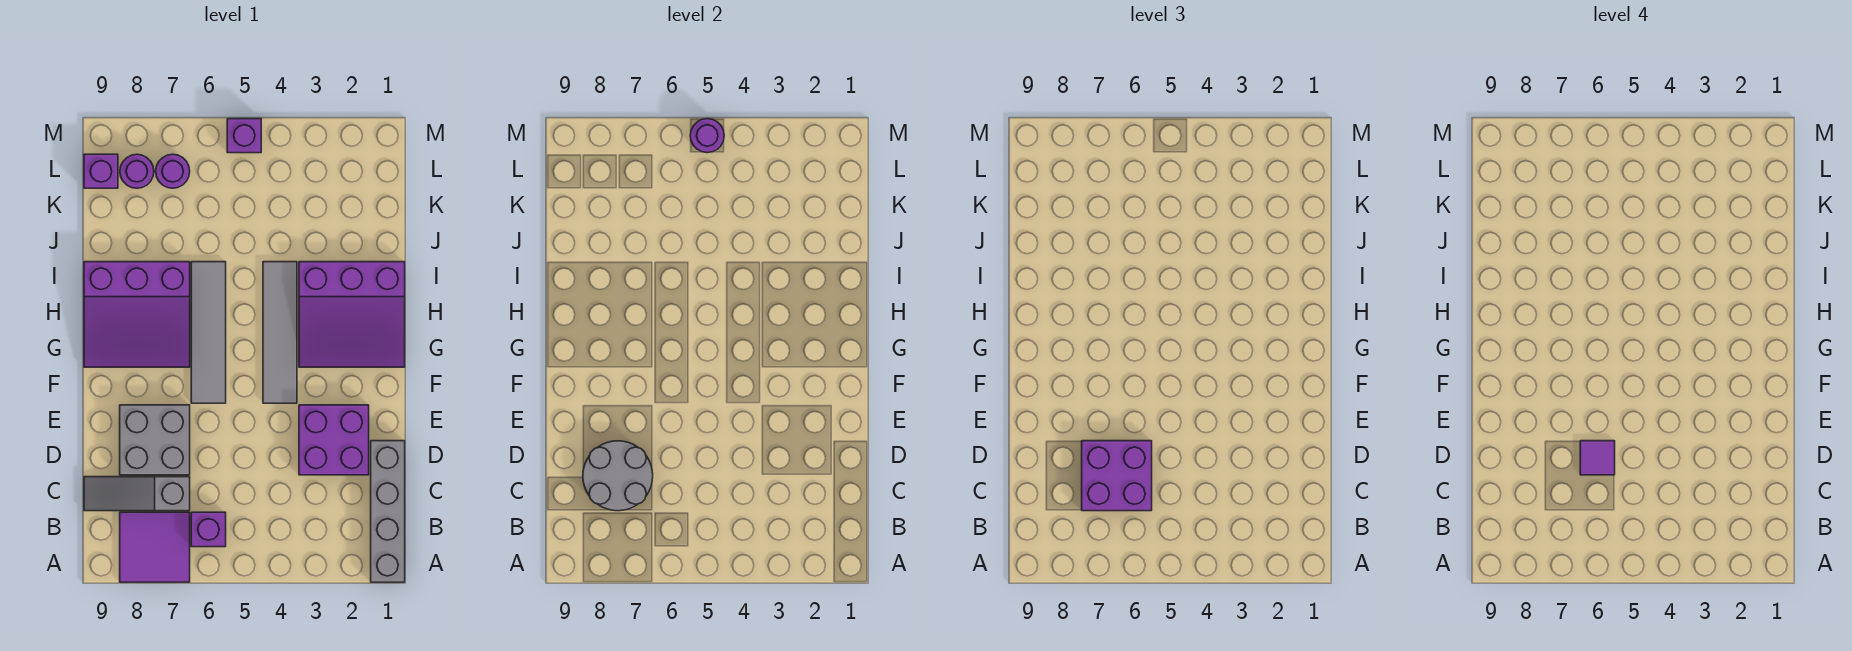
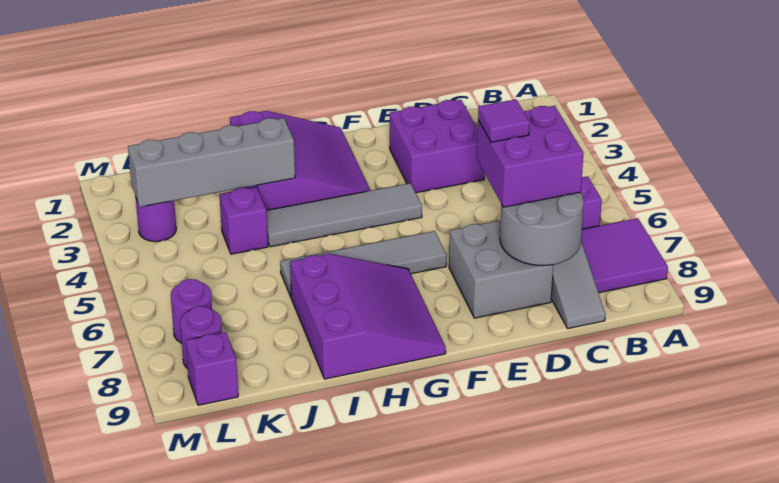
grey 1x4 brick [371,441,405,582] -> grey 1x4 brick moved to [128,118,295,207]
purple 1x1 brick [227,119,261,153] -> purple 1x1 brick moved to [219,187,268,254]
purple 1x1 round brick [690,119,724,153] -> purple 1x1 round brick moved to [135,196,176,242]

